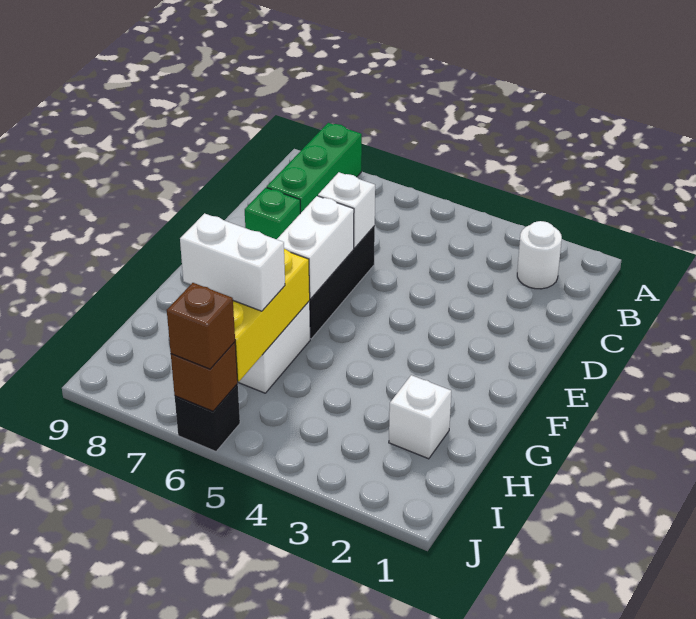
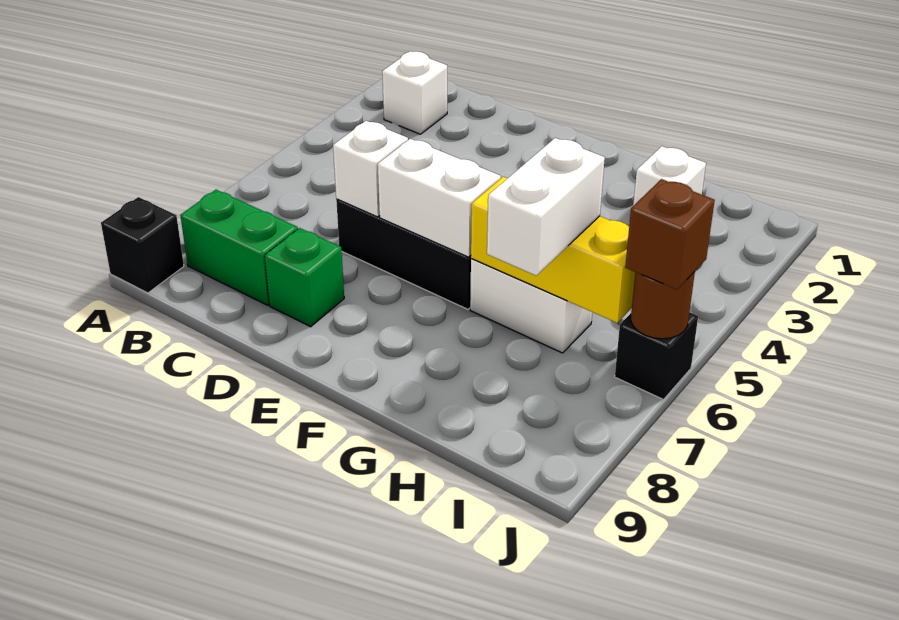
green 1x3 brick [267,123,362,213] -> green 1x2 brick [180,190,298,305]
none -> black 1x1 brick [101,197,184,293]
white 1x1 round brick [517,221,562,289] -> white 1x1 brick [382,51,447,134]
brown 1x1 brick [171,342,238,411] -> brown 1x1 round brick [631,272,695,339]

